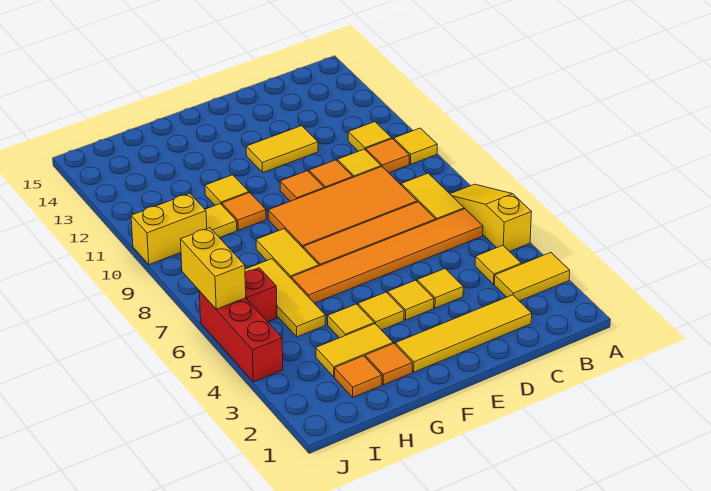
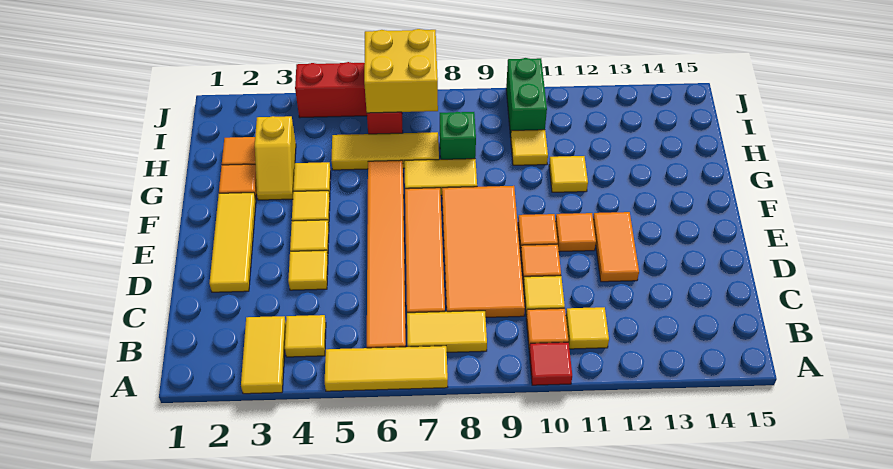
yellow 1x3 slope [450,184,531,252] -> yellow 1x3 tile [325,346,448,391]
yellow 1x1 tile [394,128,437,164] -> red 1x1 tile [529,342,572,385]
yellow 1x4 tile [396,295,532,372] -> yellow 1x3 tile [209,193,256,292]
yellow 1x2 tile [246,126,318,172] -> orange 1x2 tile [593,212,639,282]
yellow 1x2 tile [316,324,393,377] -> yellow 1x2 slope [255,116,296,200]
orange 1x1 tile [222,193,266,230] -> orange 1x1 tile moved to [555,213,596,252]
none -> green 1x1 brick [440,112,476,159]
yellow 1x2 brick [131,193,207,264] -> green 1x2 brick [506,58,547,137]
yellow 1x2 brick [181,228,246,309] -> yellow 2x2 brick [364,29,438,113]

